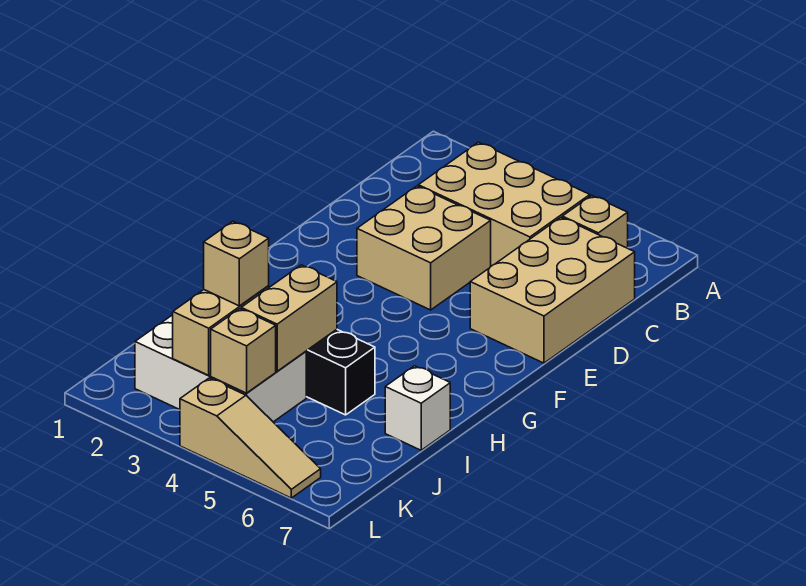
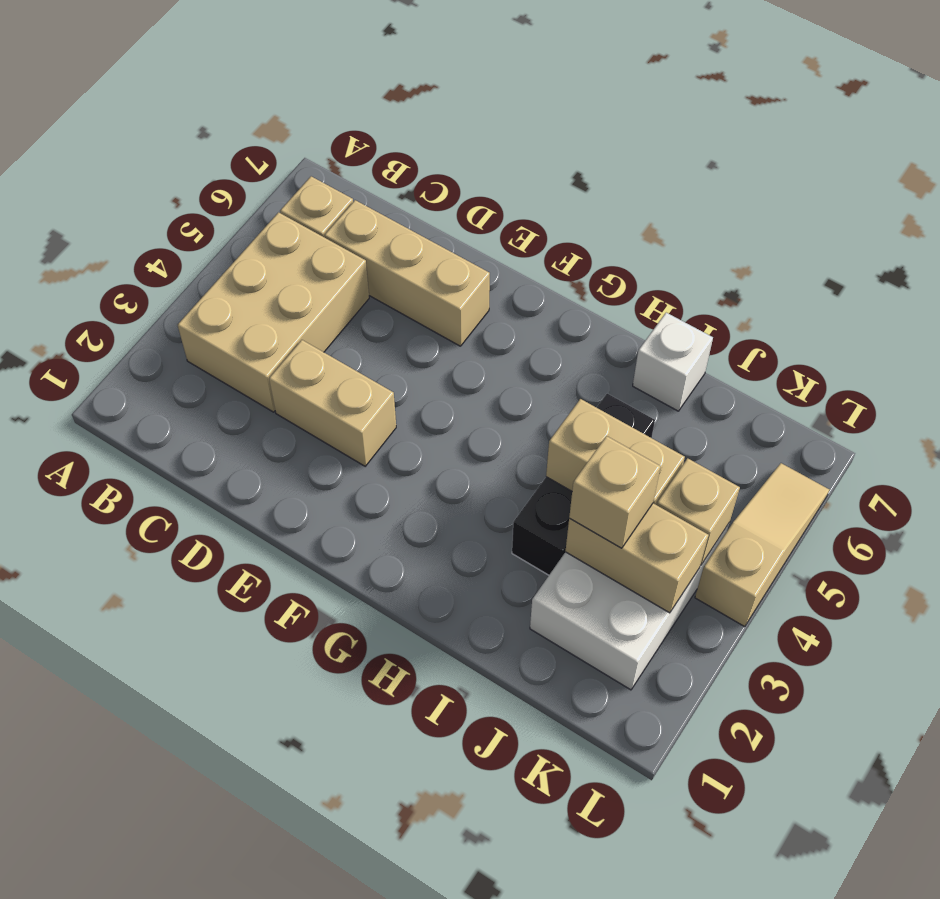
tan 2x3 brick [470,217,635,363] -> tan 1x3 brick [324,200,490,346]
tan 2x2 brick [357,186,491,310] -> tan 1x2 brick [269,340,396,466]

